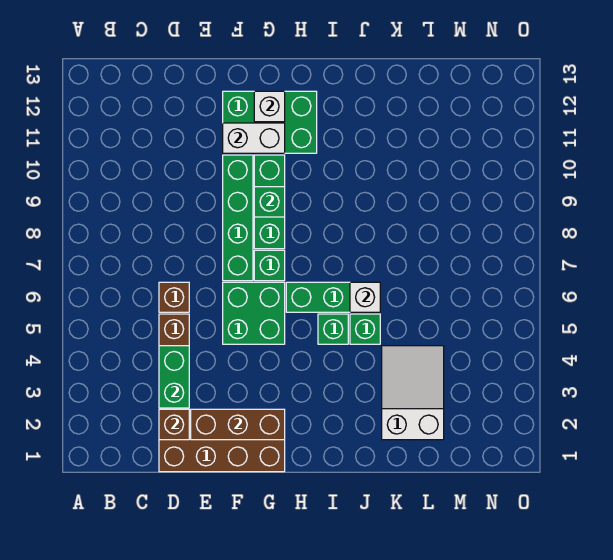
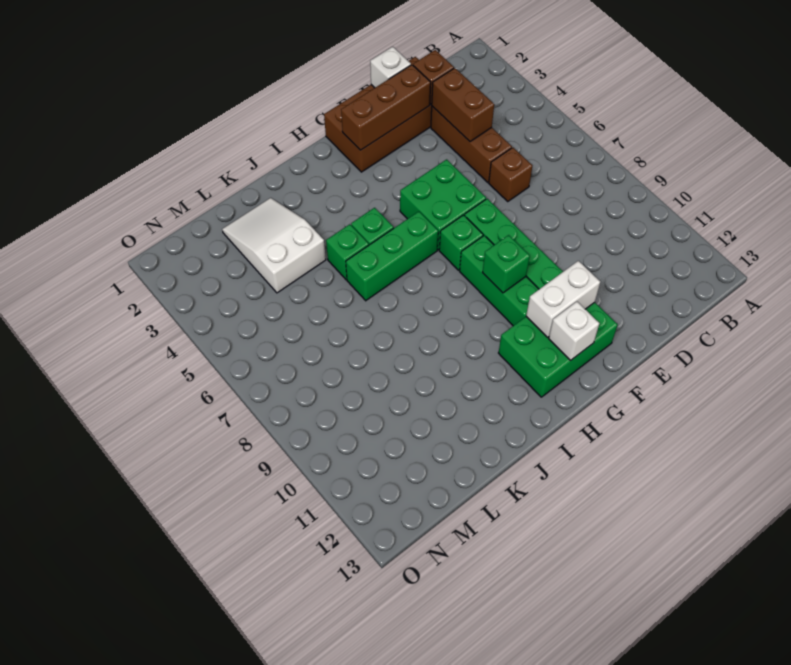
green 1x2 brick [159,346,189,408] -> brown 1x2 brick [431,68,494,142]
white 1x1 brick [350,282,380,312] -> white 1x1 brick moved to [370,47,411,88]
white 2x3 slope [382,346,444,440] -> white 2x3 slope turned to [222,198,326,293]

